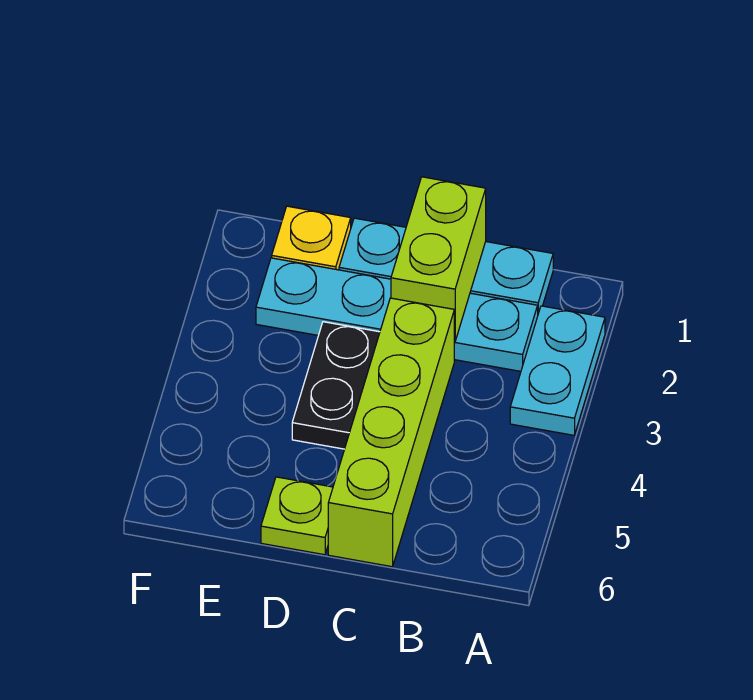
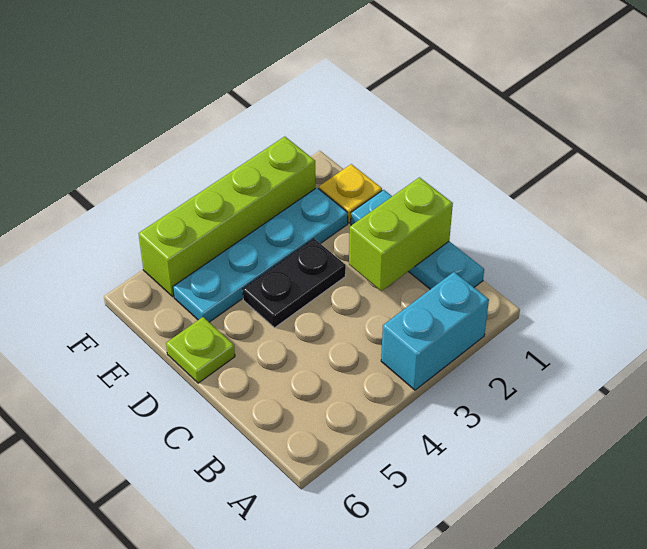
cyan 1x2 plate [510,306,605,435] -> cyan 1x2 brick [381,272,489,390]
cyan 1x4 plate [256,258,538,371] -> cyan 1x4 plate turned to [173,188,348,322]
lime 1x4 brick [328,298,454,567] -> lime 1x4 brick moved to [139,137,315,297]

